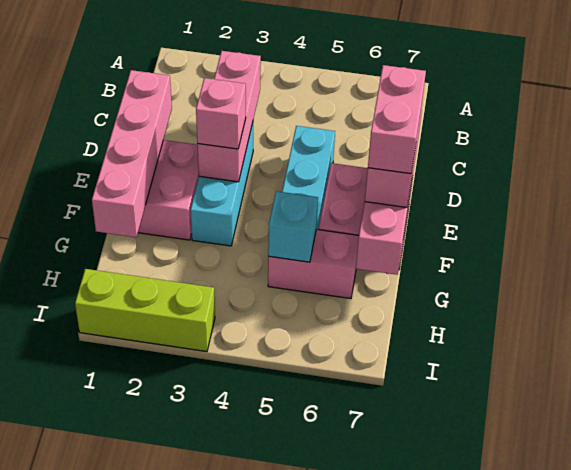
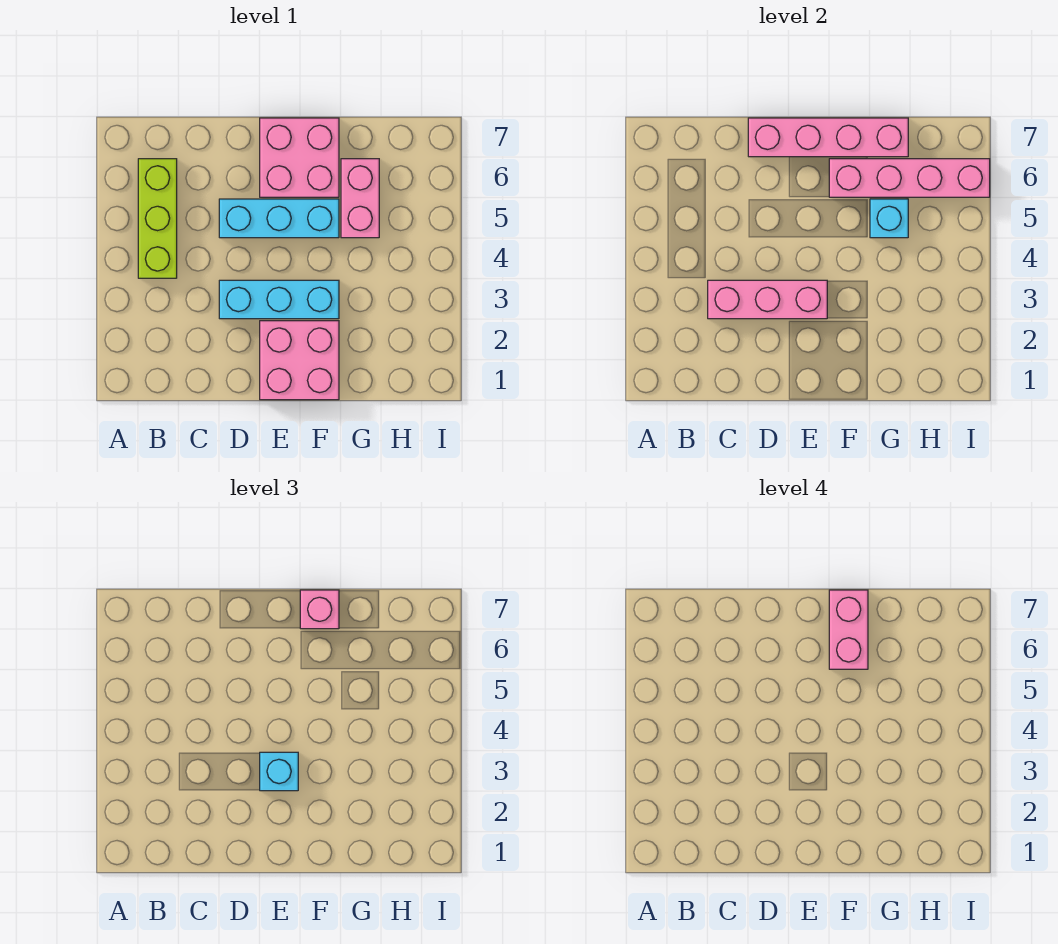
pink 1x4 brick [92,70,172,237] -> pink 1x4 brick moved to [829,159,990,197]
pink 1x1 brick [196,78,246,149] -> cyan 1x1 brick [260,752,298,791]
pink 1x2 brick [368,65,426,174] -> pink 1x2 brick turned to [829,590,868,669]
lime 1x3 brick [75,269,215,352] -> lime 1x3 brick moved to [138,159,177,278]

